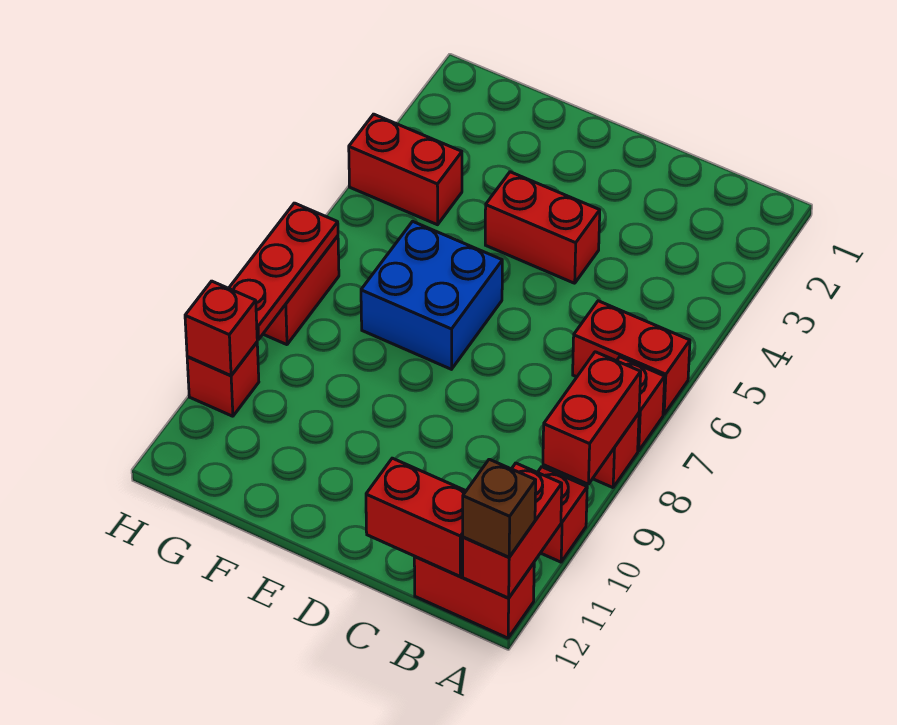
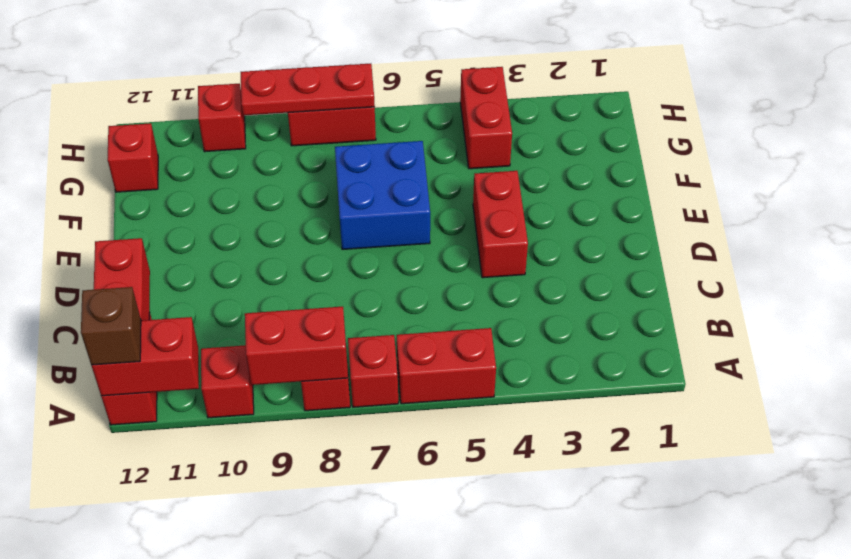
red 1x2 brick [573,301,690,414] -> red 1x2 brick turned to [397,328,496,404]
red 1x1 brick [185,281,257,375] -> red 1x1 brick moved to [108,123,158,192]

